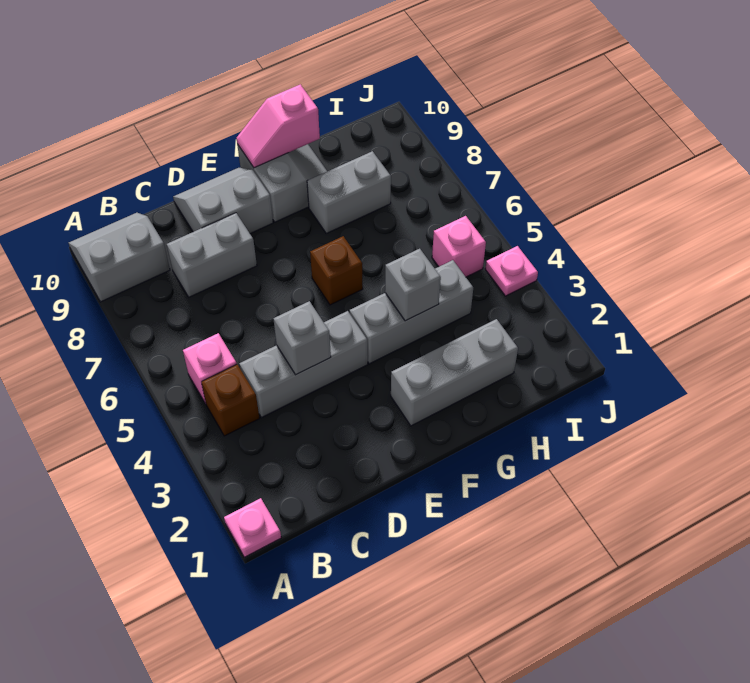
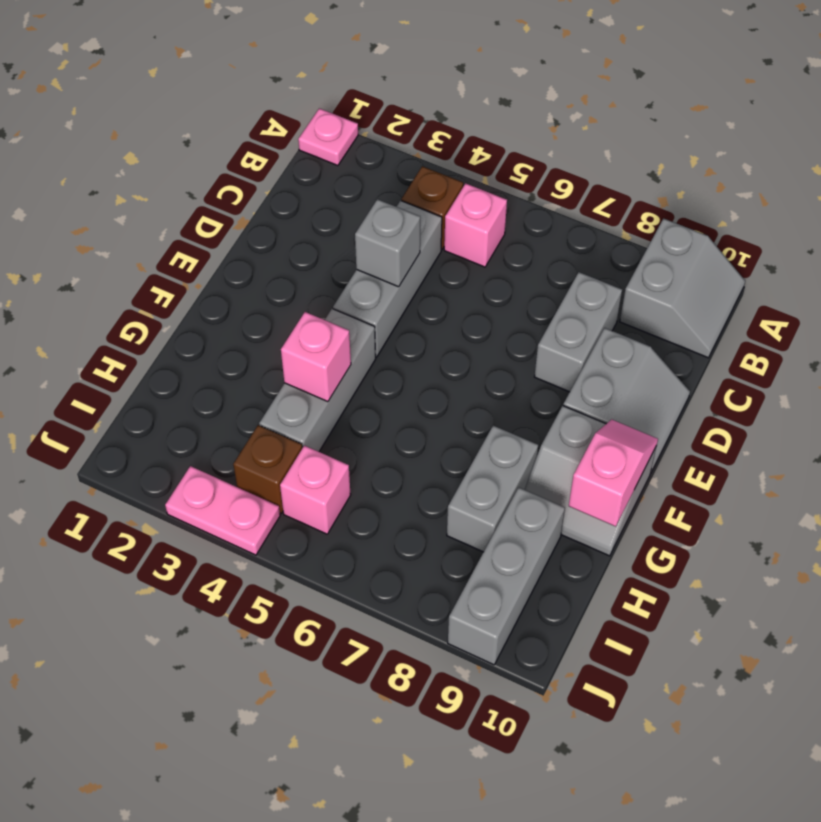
grey 1x3 brick [391,319,518,426] -> grey 1x3 brick moved to [448,488,565,665]
brown 1x1 brick [310,236,363,305] -> brown 1x1 brick moved to [233,425,302,513]
grey 1x1 brick [385,249,441,321] -> pink 1x1 brick [281,312,351,402]
pink 1x1 plate [485,246,538,296] -> pink 1x2 plate [165,466,280,555]

